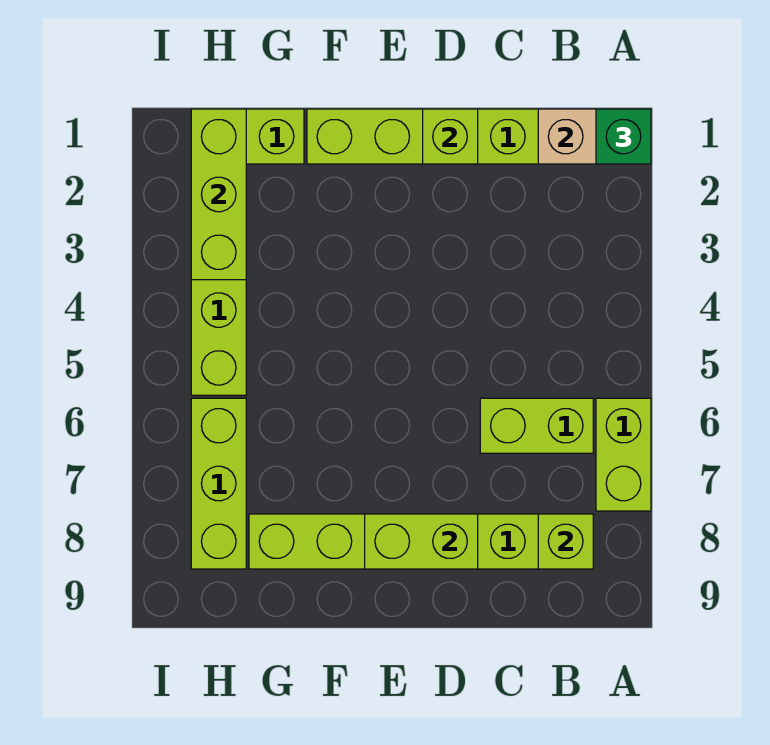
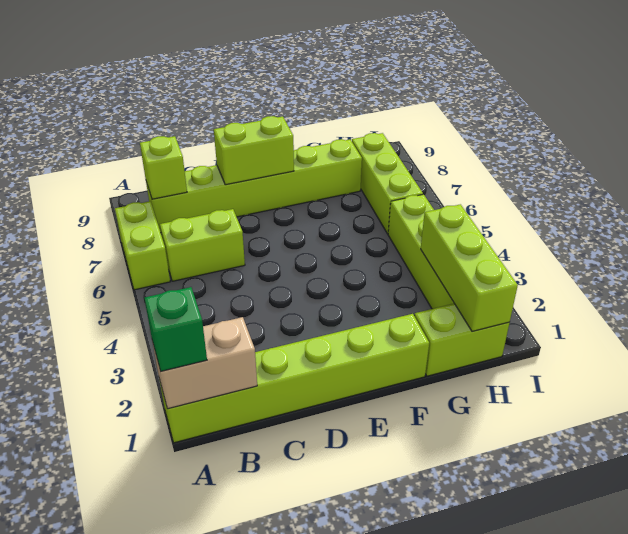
lime 1x1 brick [423,109,478,164] -> none

